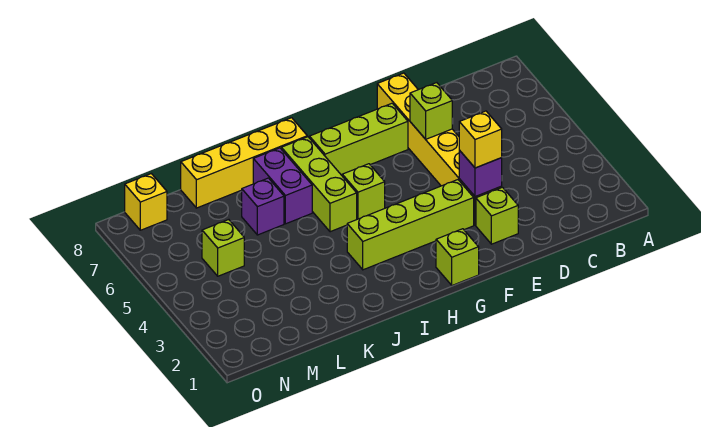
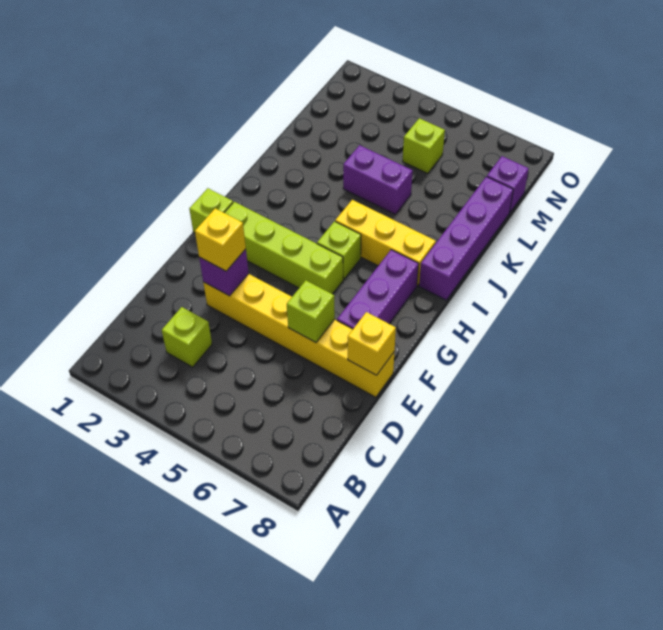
lime 1x1 brick [476,187,518,244] -> lime 1x1 brick moved to [162,307,212,367]
lime 1x4 brick [347,180,474,270] -> lime 1x4 brick turned to [224,202,343,294]
lime 1x3 brick [309,103,408,175] -> purple 1x3 brick [337,250,419,329]
lime 1x3 brick [281,137,357,232] -> yellow 1x3 brick [335,200,436,286]
yellow 1x4 brick [181,118,307,208] -> purple 1x4 brick [419,177,513,300]
purple 1x2 brick [253,148,312,224] -> purple 1x2 brick moved to [343,145,413,214]
purple 1x1 brick [242,178,284,235] -> purple 1x1 brick moved to [487,156,529,212]
yellow 1x1 brick [125,174,167,230] -> yellow 1x1 brick moved to [348,312,396,375]

